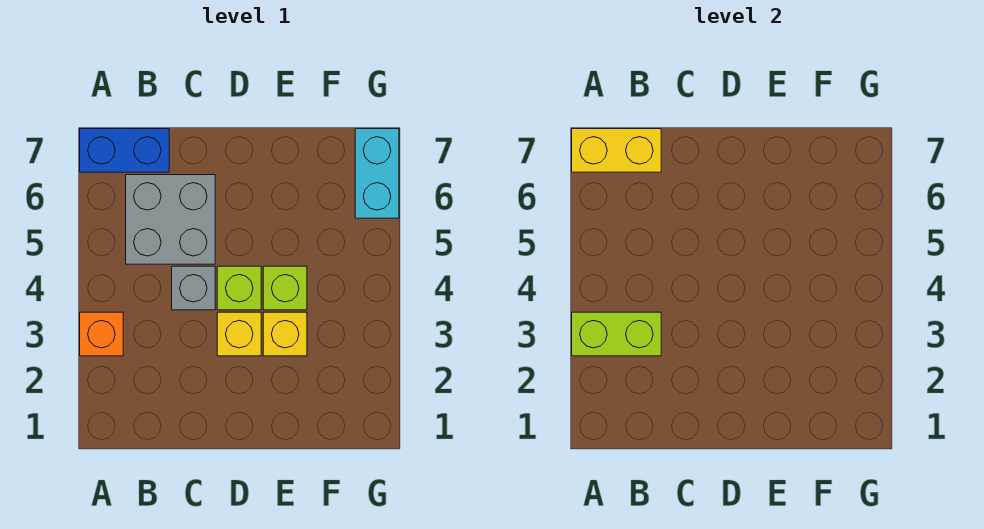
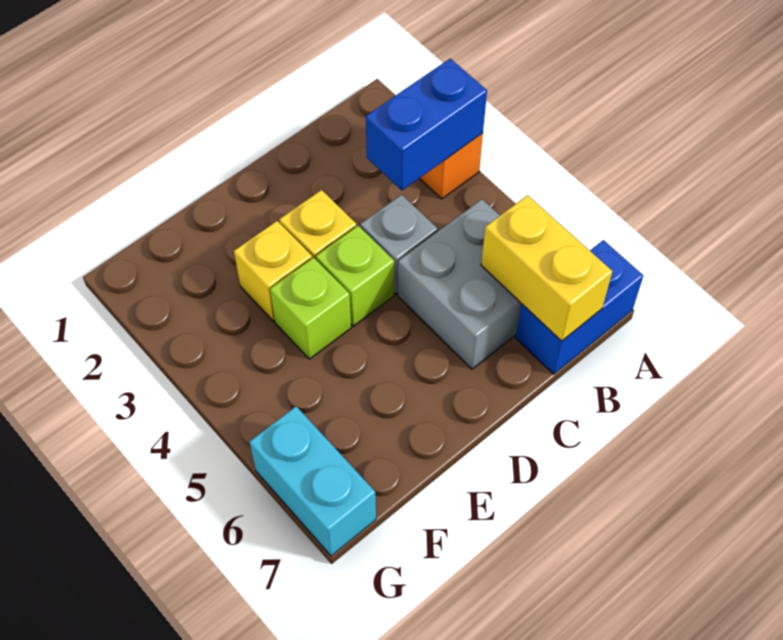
lime 1x2 brick [572,312,661,356] -> blue 1x2 brick [366,59,487,190]
yellow 1x2 brick [572,129,661,172] -> yellow 1x2 brick turned to [481,195,612,341]

